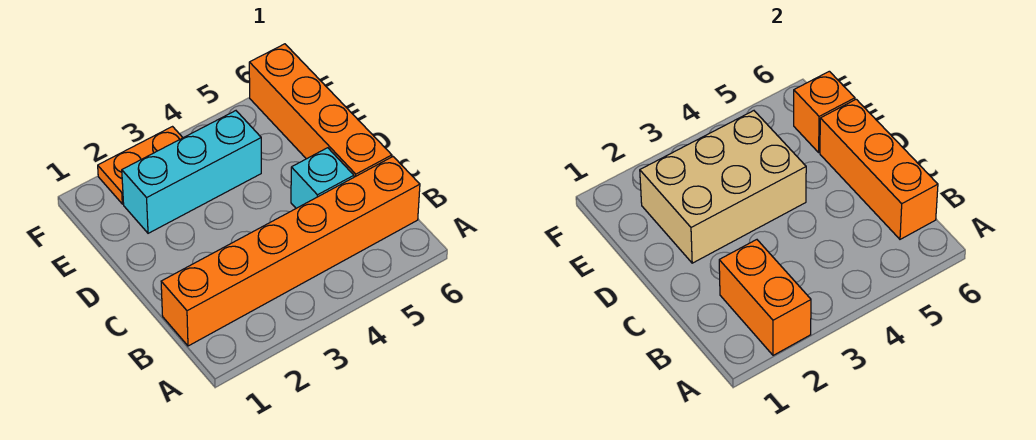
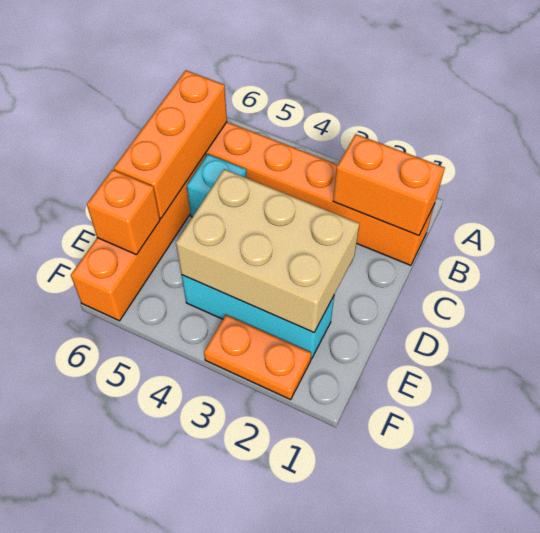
orange 1x2 brick [719,240,811,355] -> orange 1x2 brick turned to [333,134,445,236]

